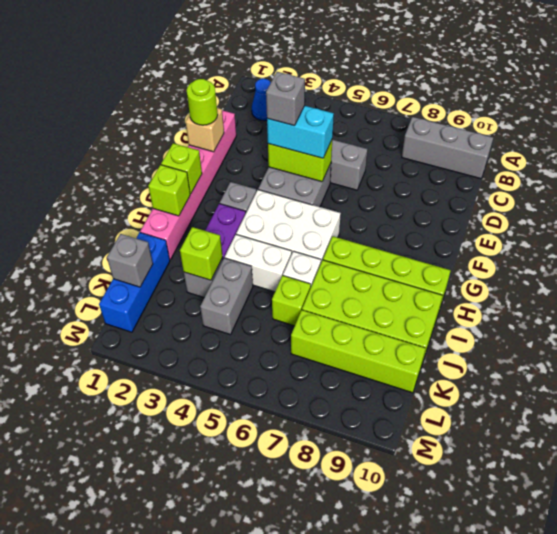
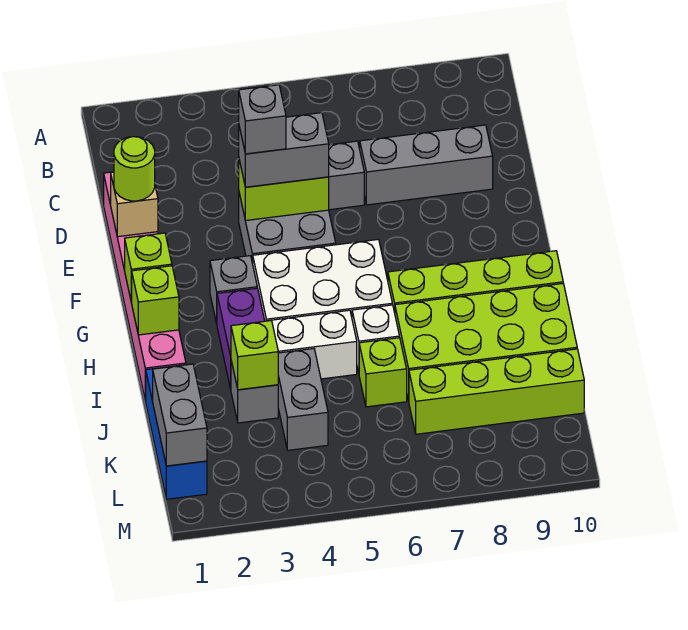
blue 1x1 cone [252,79,271,121] -> none
grey 1x3 brick [402,117,493,179] -> grey 1x3 brick moved to [360,125,493,205]
cyan 1x2 brick [267,106,334,158] -> grey 1x2 brick [239,113,329,187]
grey 1x1 brick [107,234,153,287] -> grey 1x2 brick [153,364,207,466]

